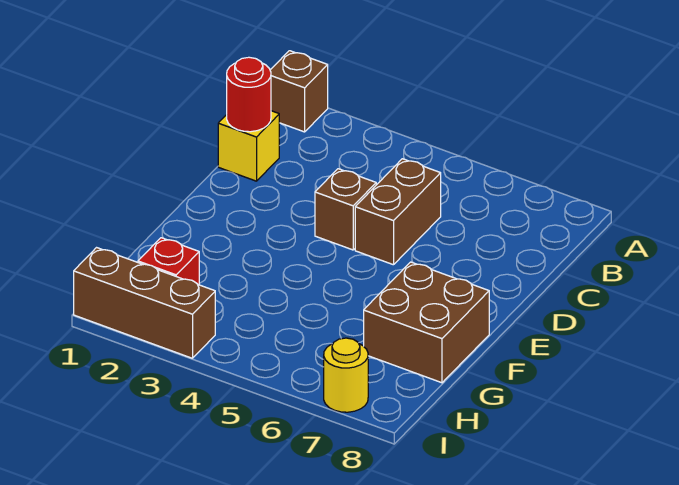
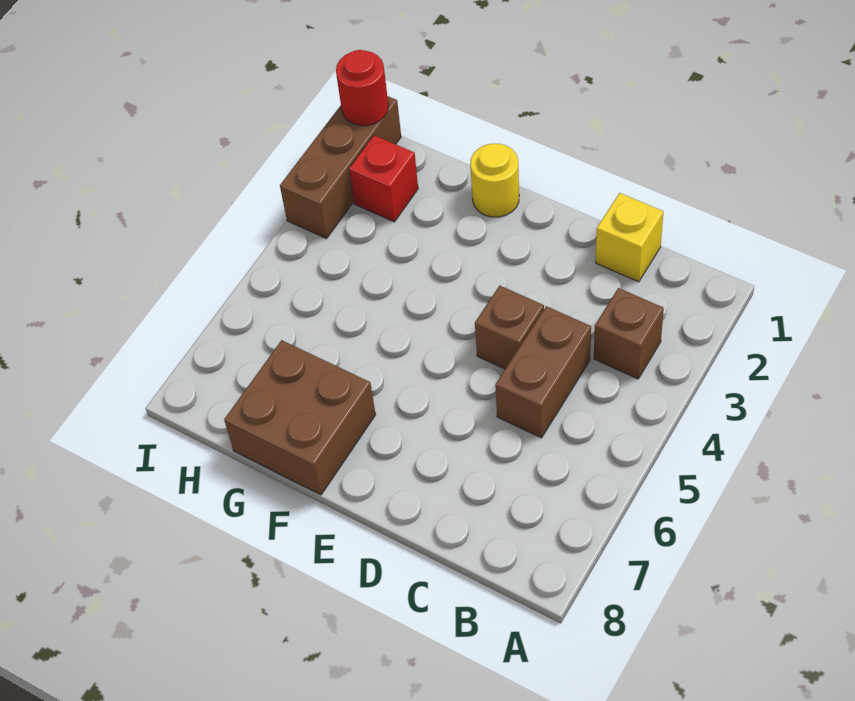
brown 1x1 brick [270,51,328,132] -> brown 1x1 brick moved to [594,288,664,379]
red 1x1 round brick [227,57,271,132] -> red 1x1 round brick moved to [336,50,388,126]
brown 1x2 brick [355,159,441,265] -> brown 1x2 brick turned to [495,306,591,438]
yellow 1x1 round brick [324,338,368,412] -> yellow 1x1 round brick moved to [470,144,519,217]

